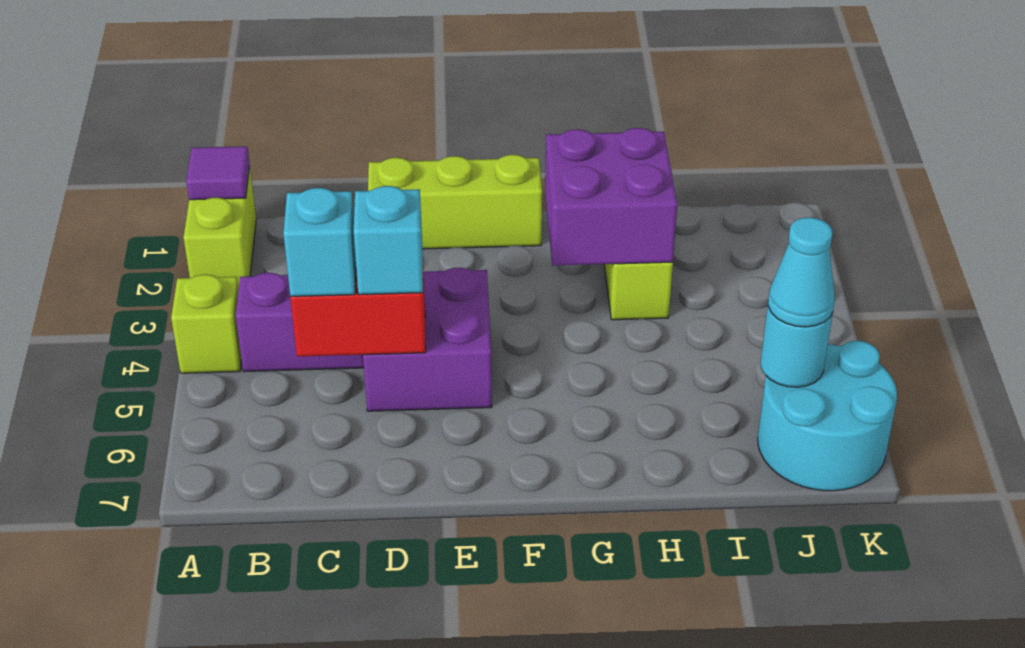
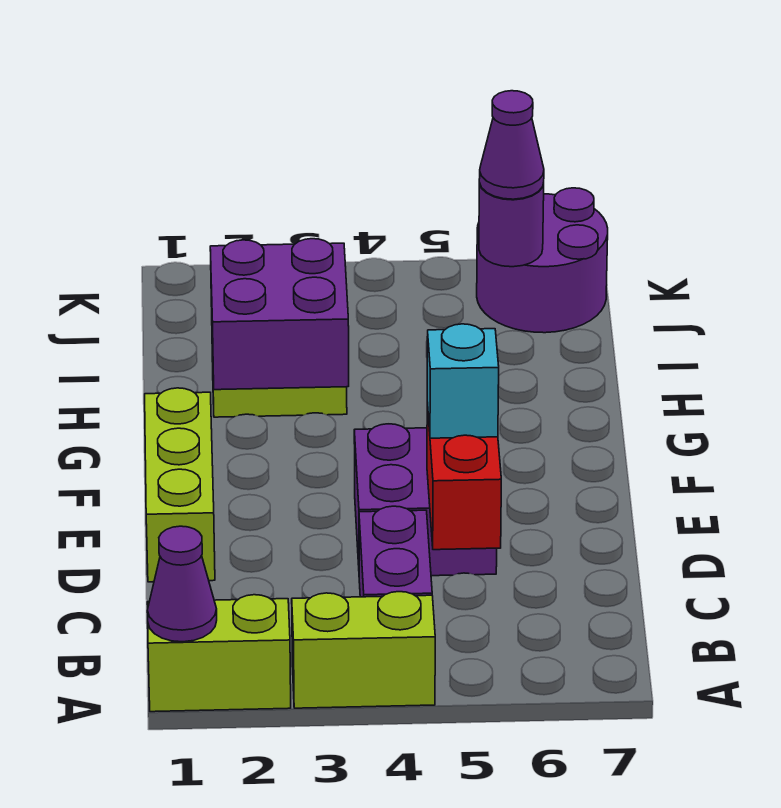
purple 1x1 tile [186,146,250,200] -> purple 1x1 cone [147,526,217,642]
lime 1x1 brick [171,274,242,373] -> lime 1x2 brick [292,592,435,708]
cyan 1x1 brick [283,188,356,296] -> none
cyan 2x2 round brick [758,341,897,491] -> purple 2x2 round brick [477,188,608,333]
cyan 1x1 round brick [761,307,833,387] -> purple 1x1 round brick [479,183,544,267]
cyan 1x1 cone [768,217,835,327] -> purple 1x1 cone [479,91,544,199]

